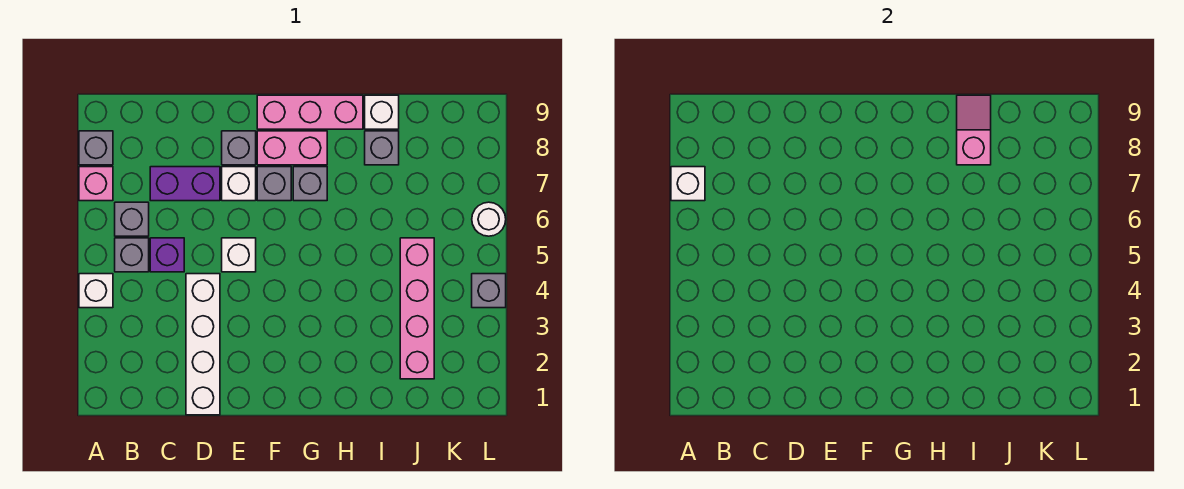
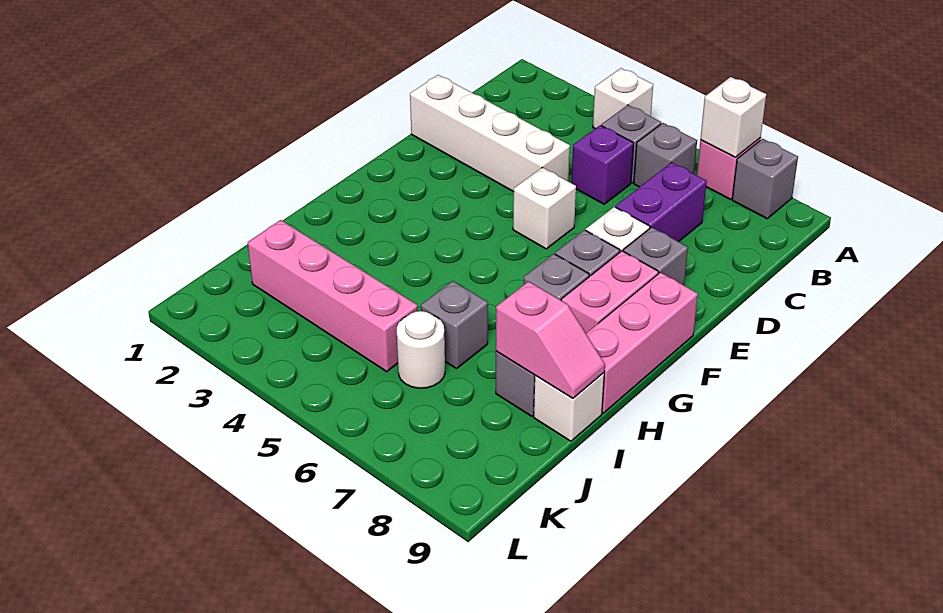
grey 1x1 brick [472,274,506,308] -> grey 1x1 brick moved to [421,281,488,369]
white 1x1 round brick [472,202,506,236] -> white 1x1 round brick moved to [397,311,445,388]

